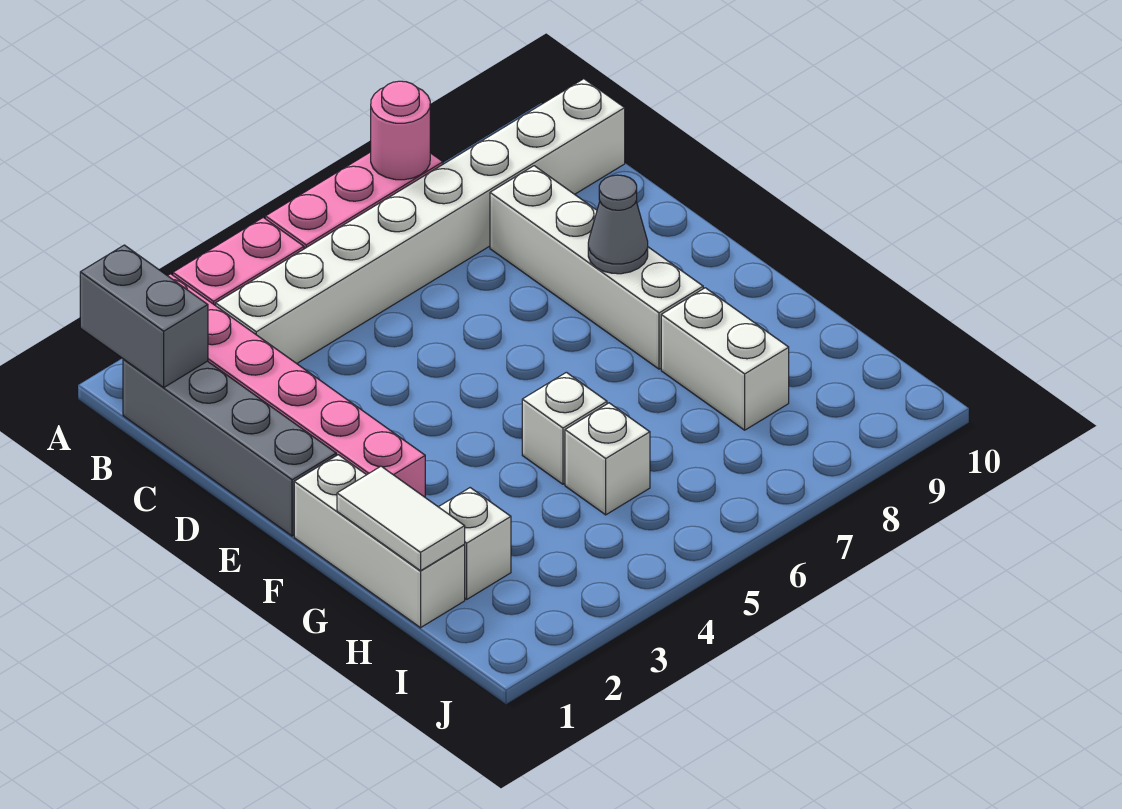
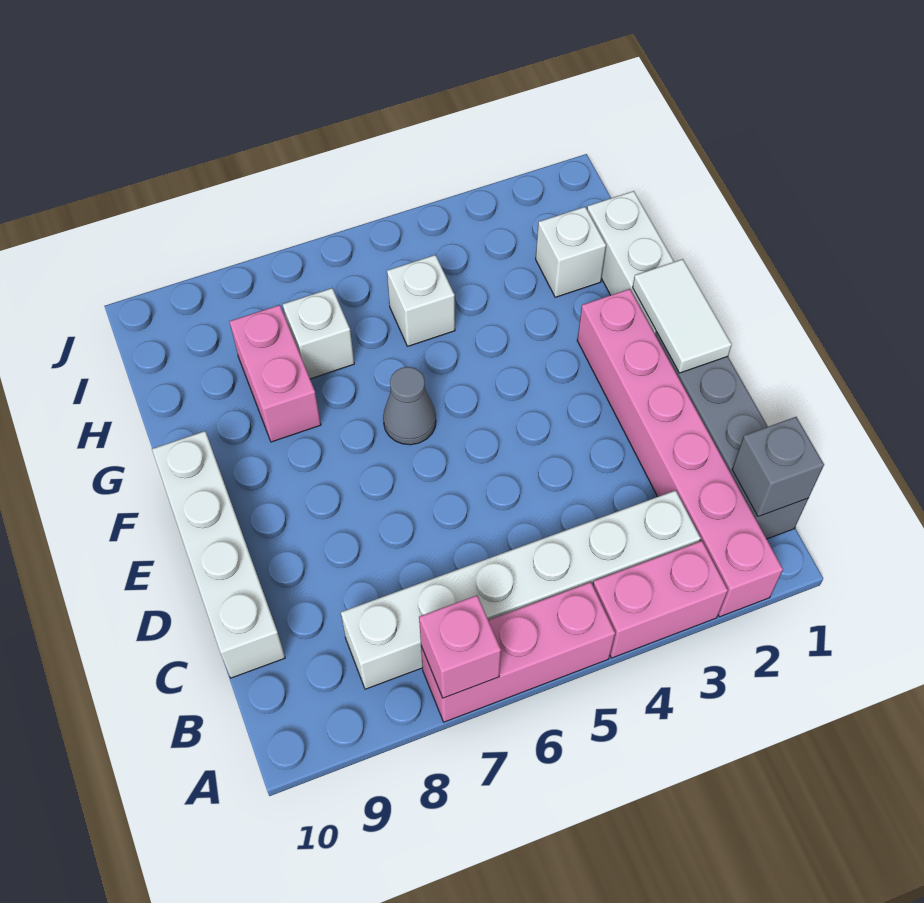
grey 1x2 brick [80,245,208,387] -> grey 1x1 brick [732,417,824,517]
pink 1x1 round brick [371,81,430,180] -> pink 1x1 brick [419,595,501,698]
white 1x8 brick [216,79,625,364] -> white 1x6 brick [341,490,701,689]
white 1x4 brick [490,166,703,369] -> white 1x4 brick moved to [152,431,285,678]
grey 1x1 cone [588,175,648,274] -> grey 1x1 cone moved to [383,367,436,445]
white 1x2 tile [337,466,465,571] -> white 1x2 tile moved to [633,259,732,373]
white 1x1 brick [522,372,607,484] -> white 1x1 brick moved to [283,288,354,379]
white 1x2 brick [661,288,789,430] -> pink 1x2 brick [229,305,321,442]

